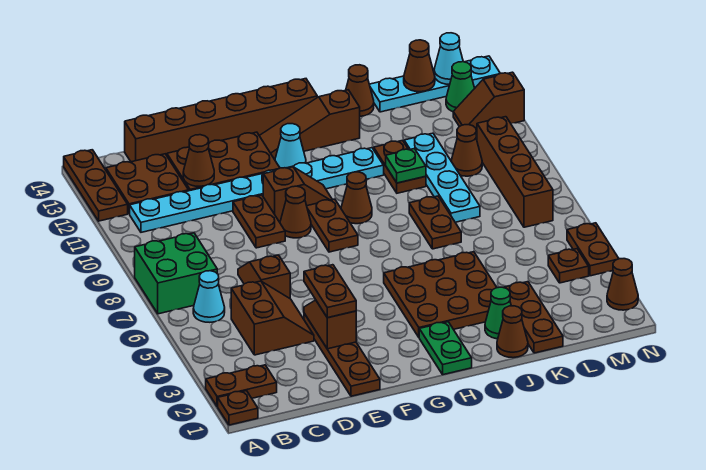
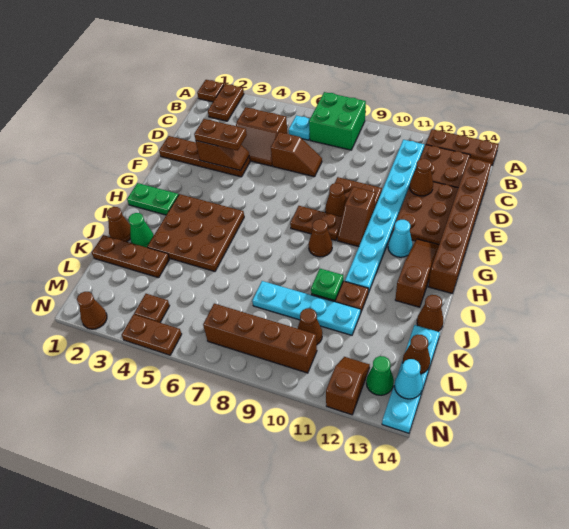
cyan 1x1 cone [193,271,225,322] -> cyan 1x1 plate [289,115,310,140]
brown 1x2 plate [409,196,461,249] -> none

